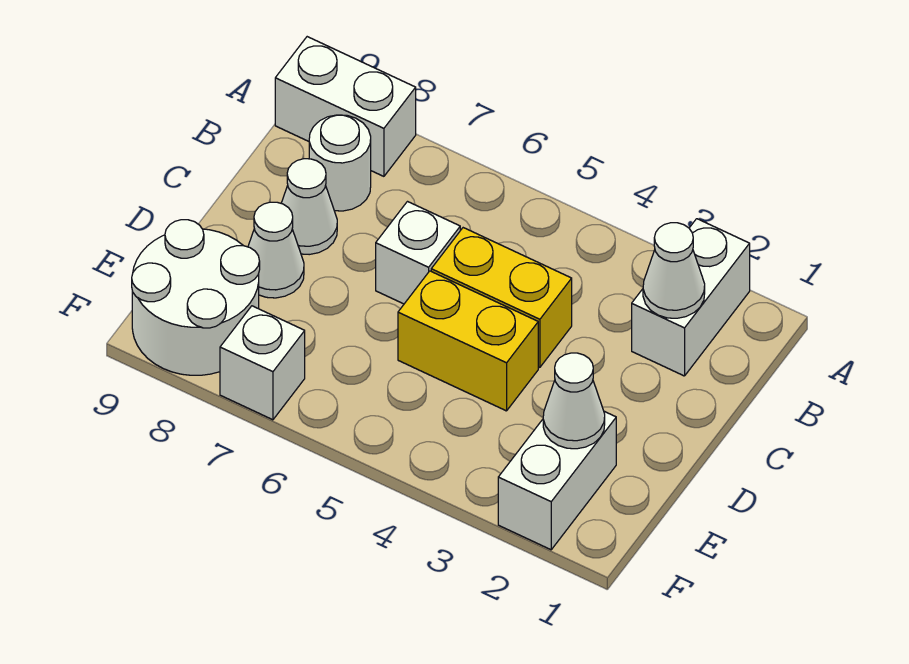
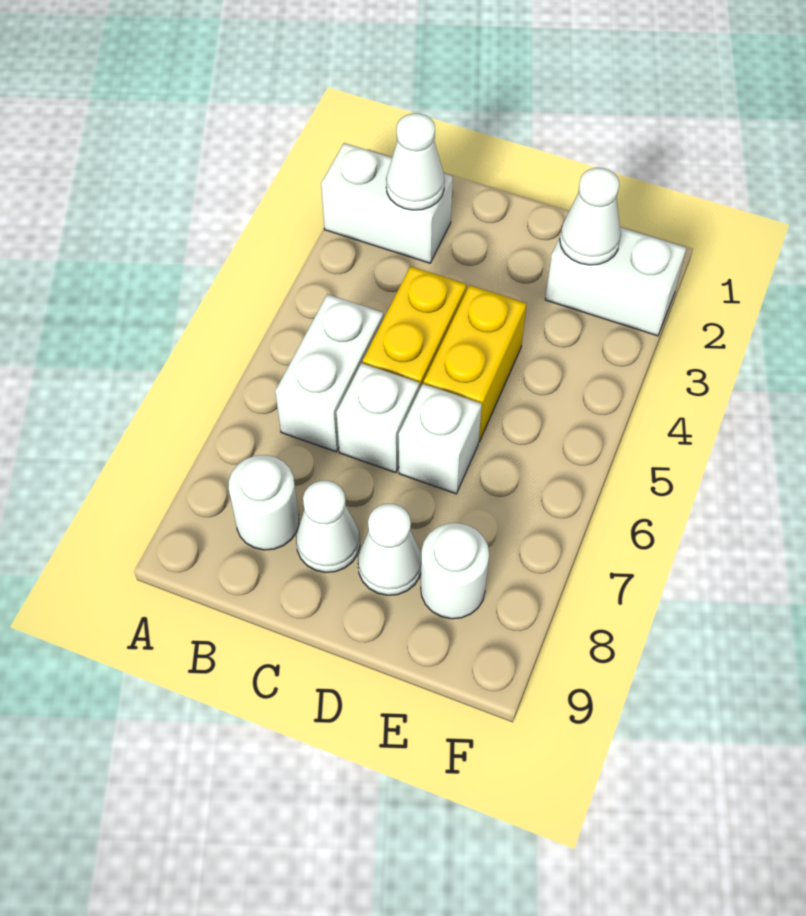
white 1x2 brick [275,37,416,176] -> white 1x2 brick moved to [275,294,384,452]
white 2x2 round brick [132,220,260,375] -> white 1x1 round brick [421,523,489,619]
white 1x1 brick [220,306,305,420] -> white 1x1 brick moved to [399,384,482,494]

